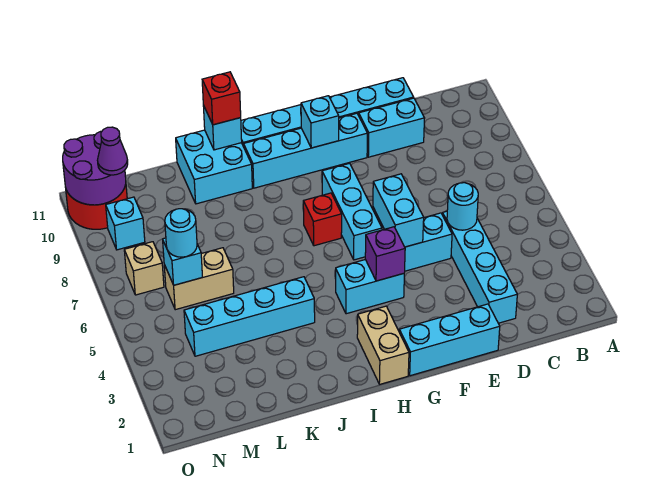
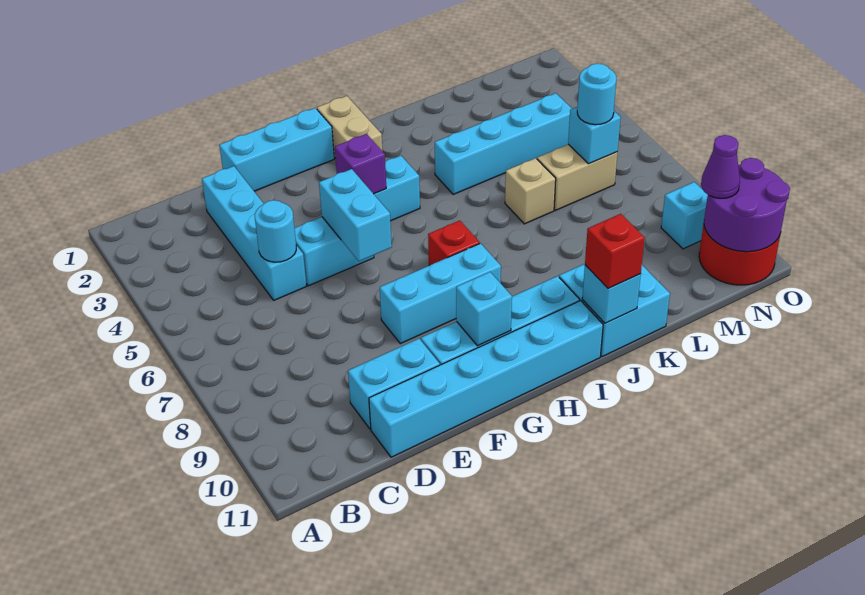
cyan 1x3 brick [322,163,382,260] -> cyan 1x3 brick turned to [380,243,501,344]
tan 1x1 brick [124,242,164,295] -> tan 1x1 brick moved to [505,158,556,224]

